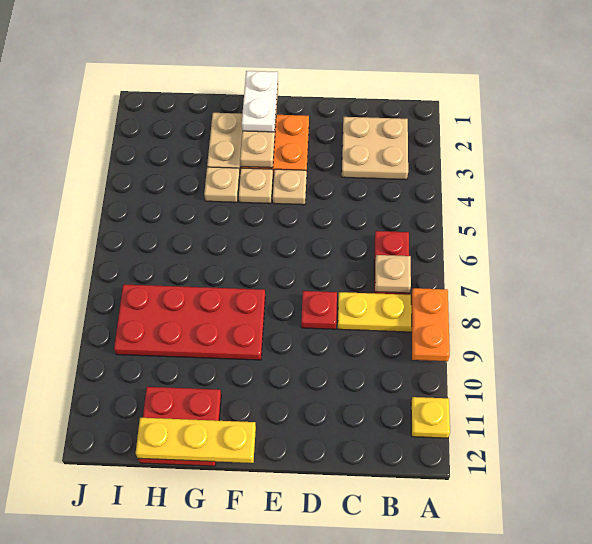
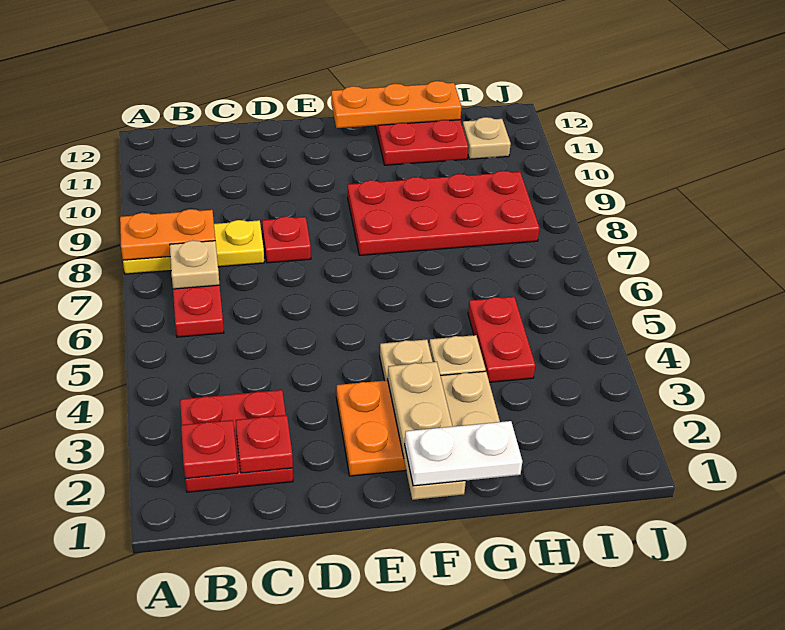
orange 1x2 plate [411,288,450,361] -> orange 1x2 plate turned to [120,209,215,260]
yellow 1x1 plate [411,397,450,438] -> none
tan 2x2 plate [342,117,408,180] -> red 2x2 plate [180,390,293,492]
none -> red 1x1 plate [181,420,238,479]
none -> red 1x1 plate [236,415,293,473]
tan 1x1 plate [273,169,307,205] -> tan 1x1 plate moved to [462,117,511,159]
white 1x2 plate [242,71,278,132] -> white 1x2 plate turned to [405,421,523,486]
yellow 1x3 plate [136,418,256,463] -> orange 1x3 plate [331,81,462,128]
none -> red 1x2 plate [468,297,535,382]

